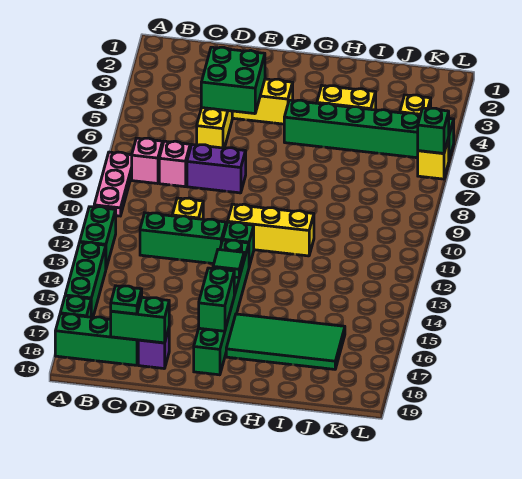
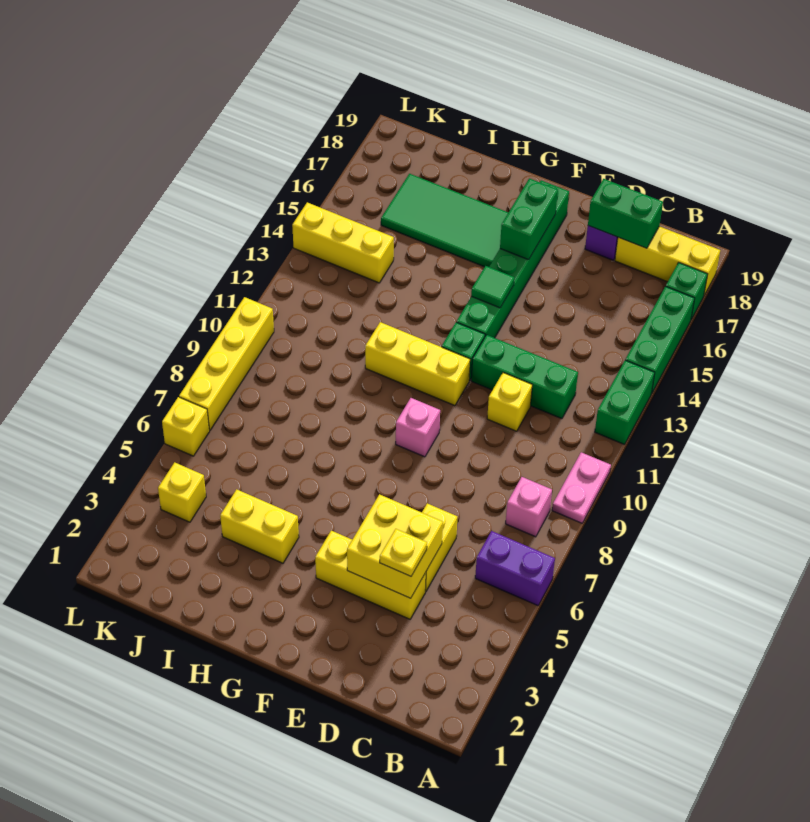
pink 1x3 plate [94,152,132,216] -> pink 1x2 plate [552,452,611,523]
green 1x3 brick [55,314,138,365] -> yellow 1x3 brick [615,226,720,295]
pink 1x1 brick [159,141,190,187] -> pink 1x1 brick moved to [396,398,440,457]
green 1x1 plate [111,286,142,314] -> none
green 2x2 brick [201,47,265,114] -> yellow 2x2 brick [347,494,443,598]
none -> yellow 1x1 plate [380,529,427,576]
purple 1x2 brick [187,145,246,193] -> purple 1x2 brick moved to [475,531,555,606]
green 1x6 brick [284,100,454,159] -> none
none -> yellow 1x3 brick [292,202,394,283]
green 1x1 brick [418,108,449,153] -> none
none -> yellow 1x4 brick [179,297,274,430]

